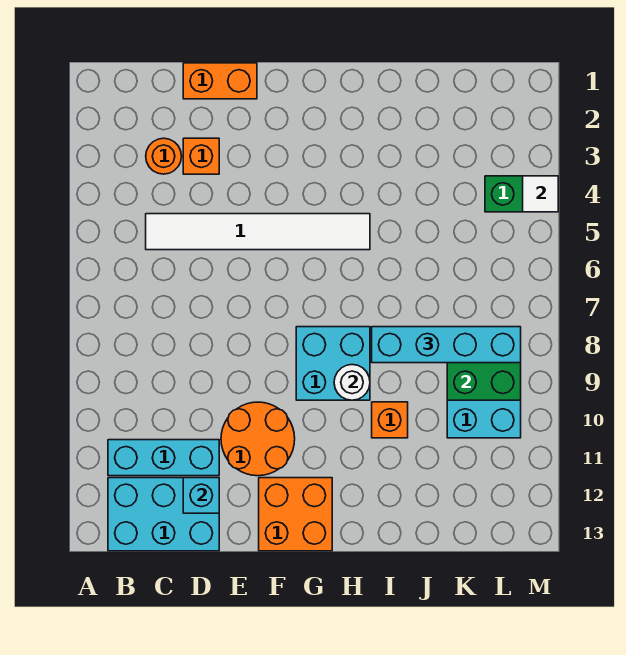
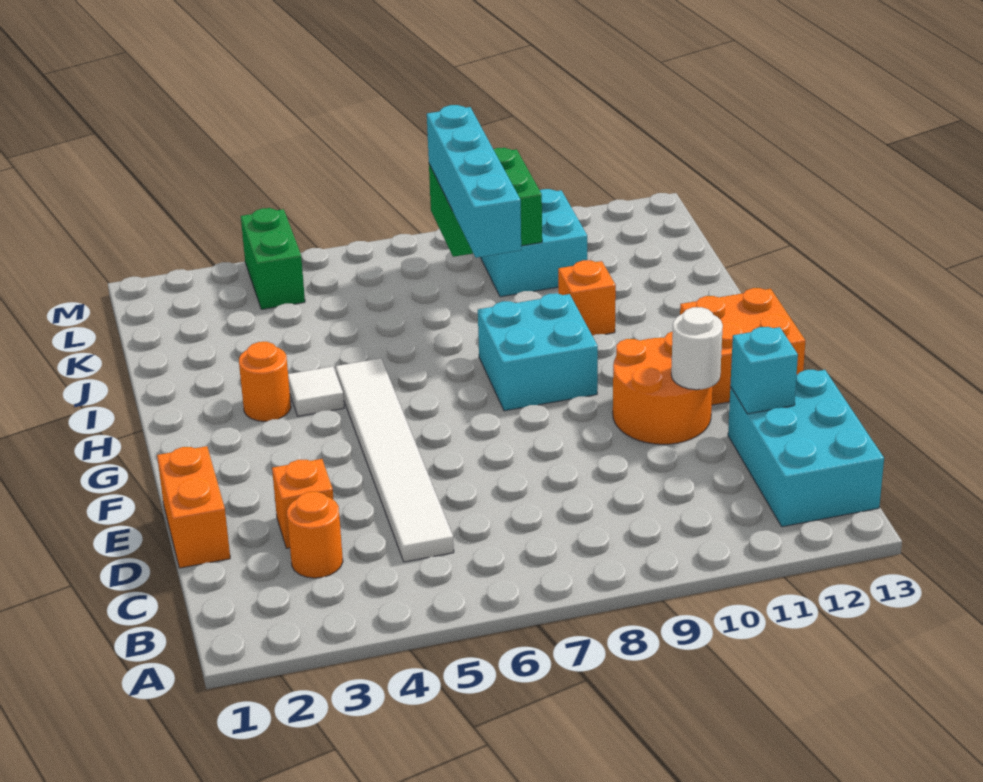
cyan 1x3 brick [108,440,219,476] -> none
none -> orange 1x1 round brick [239,342,291,421]
white 1x1 round brick [334,365,370,400] -> white 1x1 round brick moved to [671,307,723,390]
white 1x1 tile [523,176,558,212] -> white 1x1 tile moved to [288,366,344,416]

